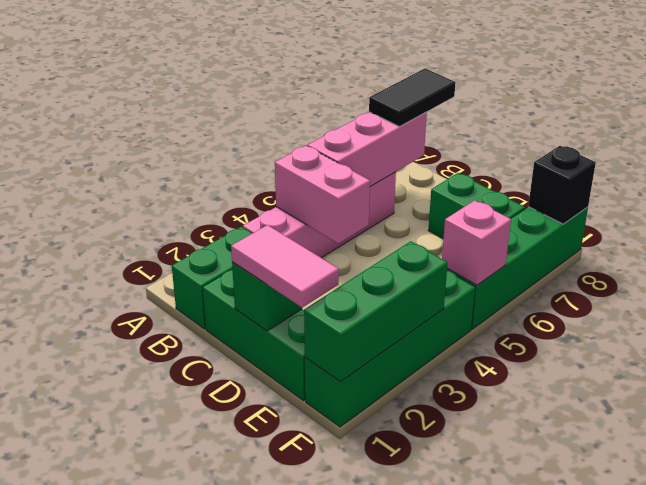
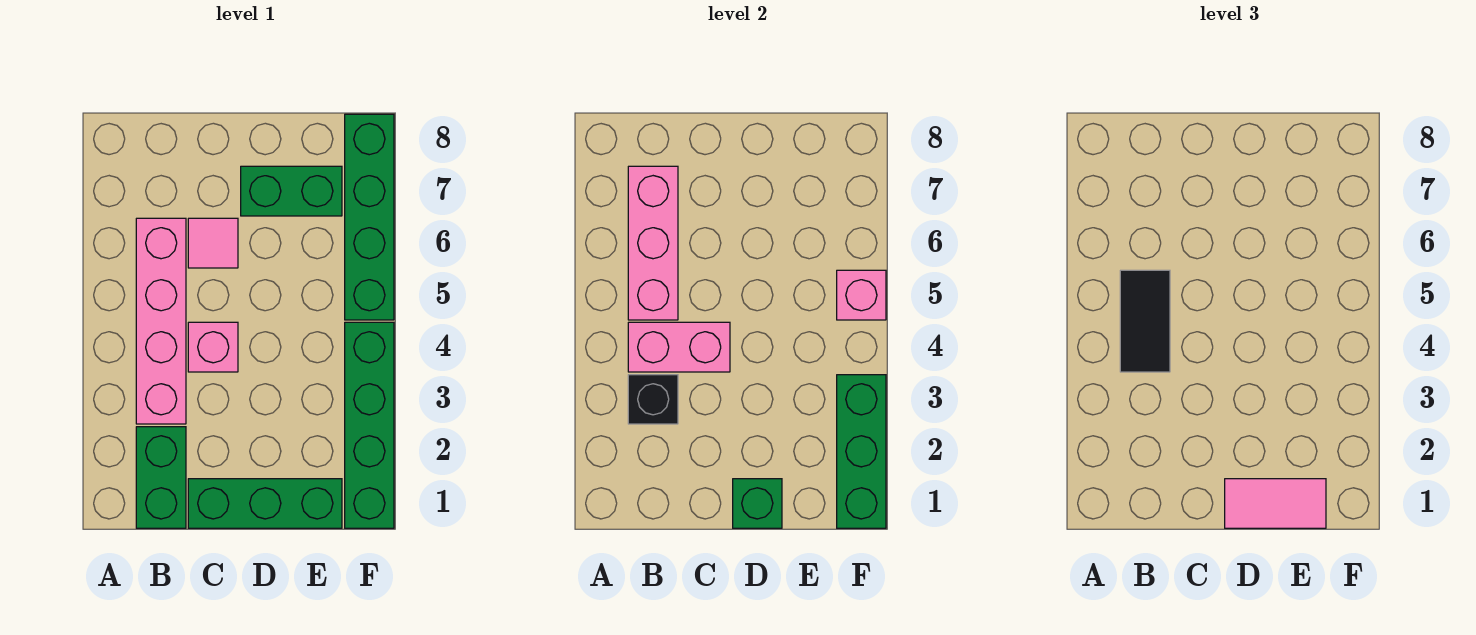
black 1x2 tile [369,69,456,127] -> black 1x2 tile moved to [1120,270,1170,372]
none -> pink 1x1 brick [188,322,238,372]
none -> pink 1x1 tile [188,218,238,268]
black 1x1 brick [528,146,596,224] -> black 1x1 brick moved to [628,375,678,424]

